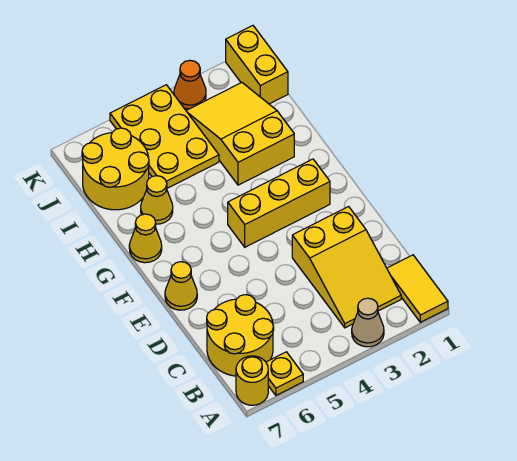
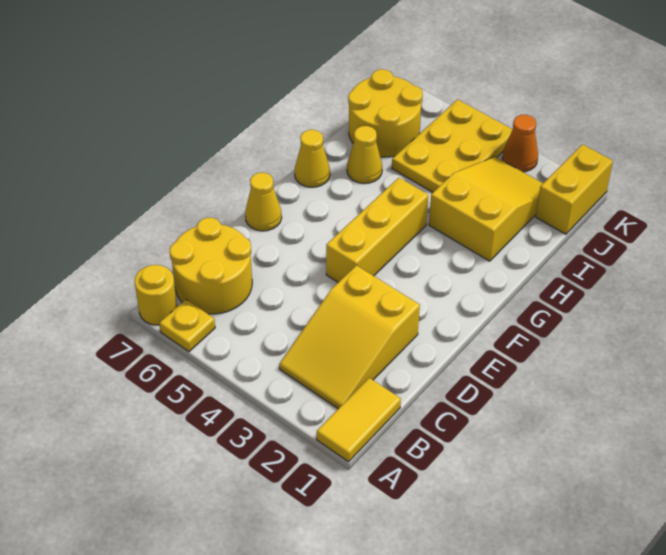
tan 1x1 cone [352,298,384,347] -> none
yellow 1x3 brick [228,159,330,247] -> yellow 1x3 brick turned to [326,178,428,282]

